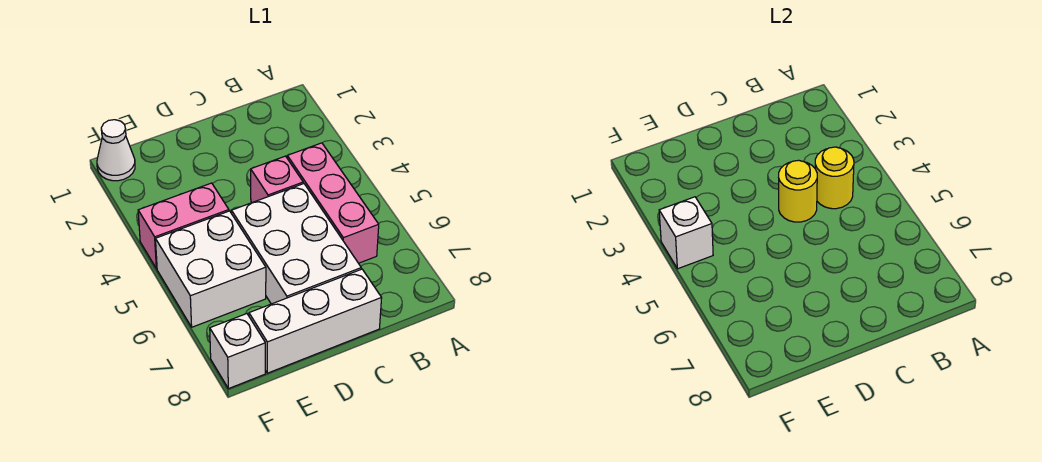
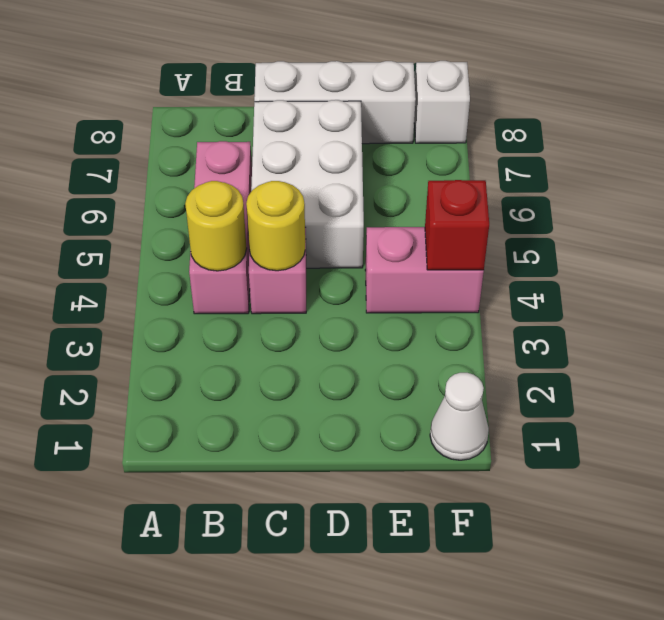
white 2x2 brick [156,211,266,327] -> none
white 1x1 brick [659,197,713,269] -> red 1x1 brick [425,180,489,270]

